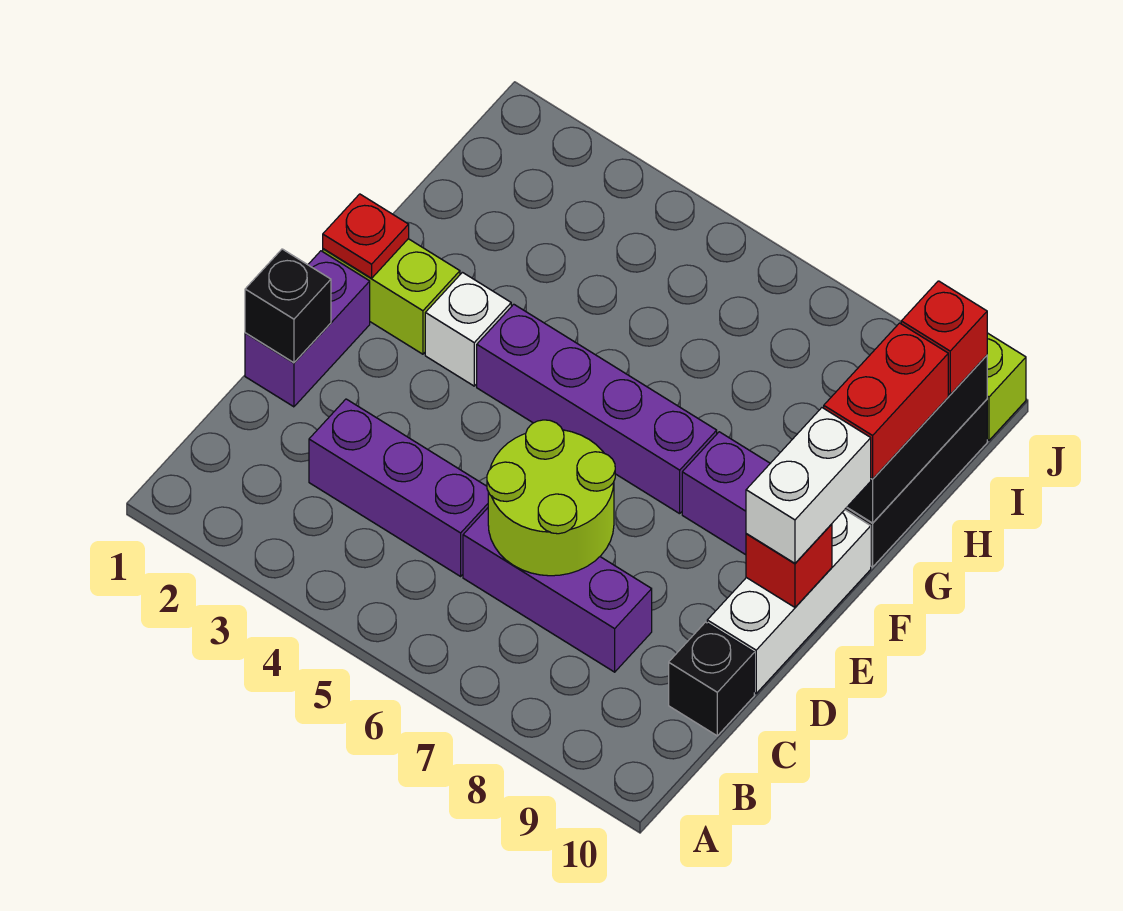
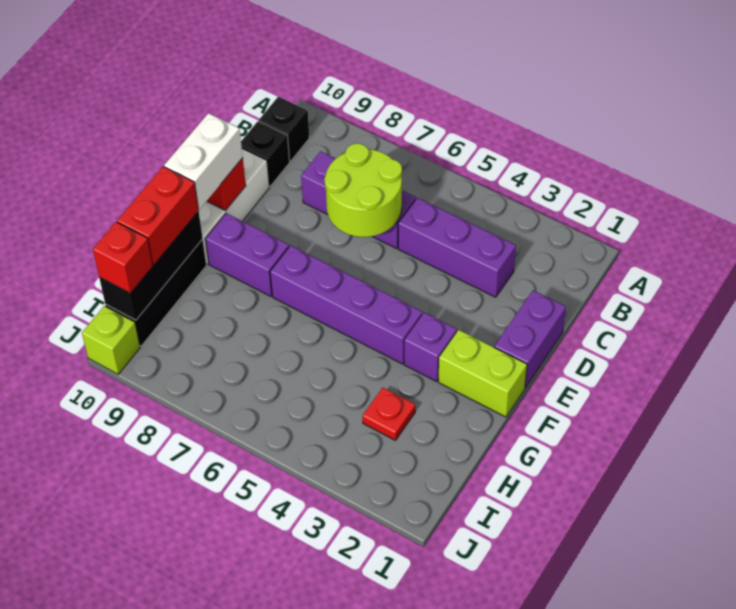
black 1x1 brick [245,249,331,363] -> black 1x1 brick moved to [259,97,309,161]
red 1x1 plate [323,194,409,278] -> red 1x1 plate moved to [363,388,415,440]
white 1x1 brick [425,272,511,386] -> purple 1x1 brick [404,313,457,381]

